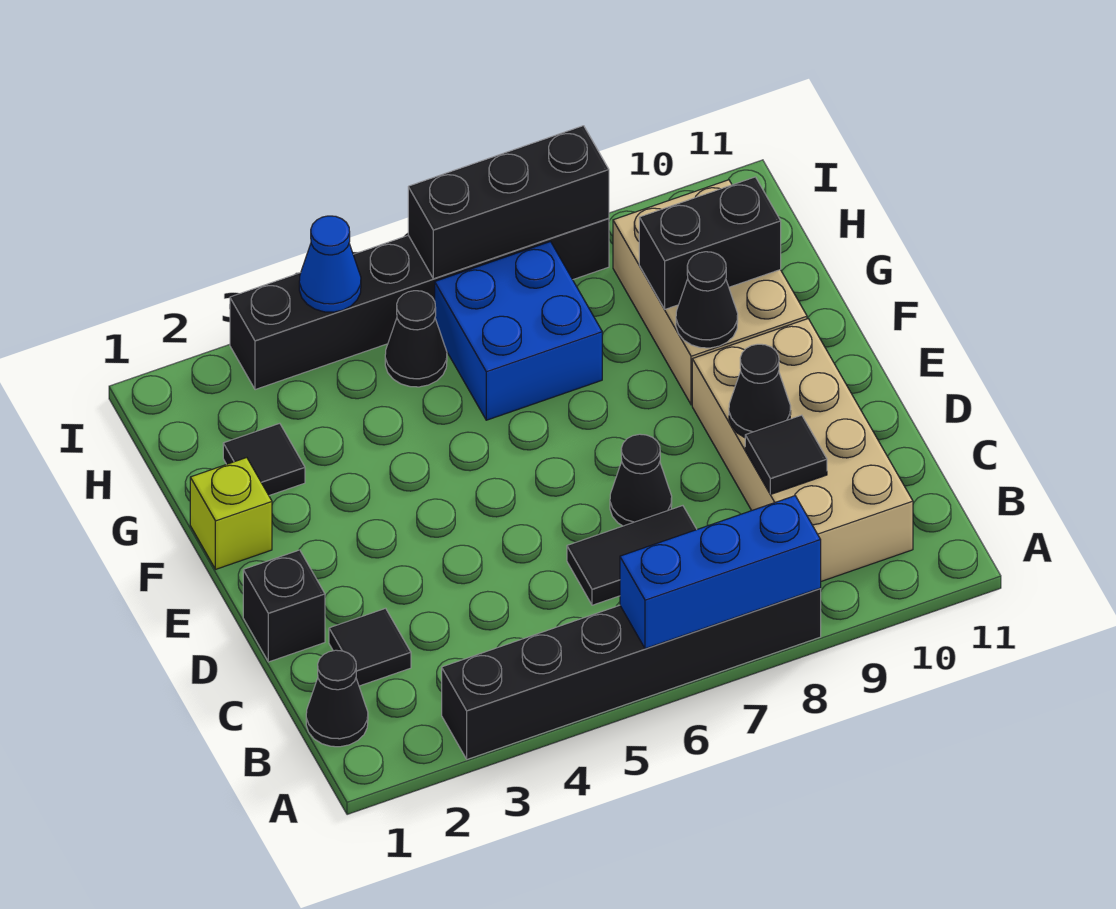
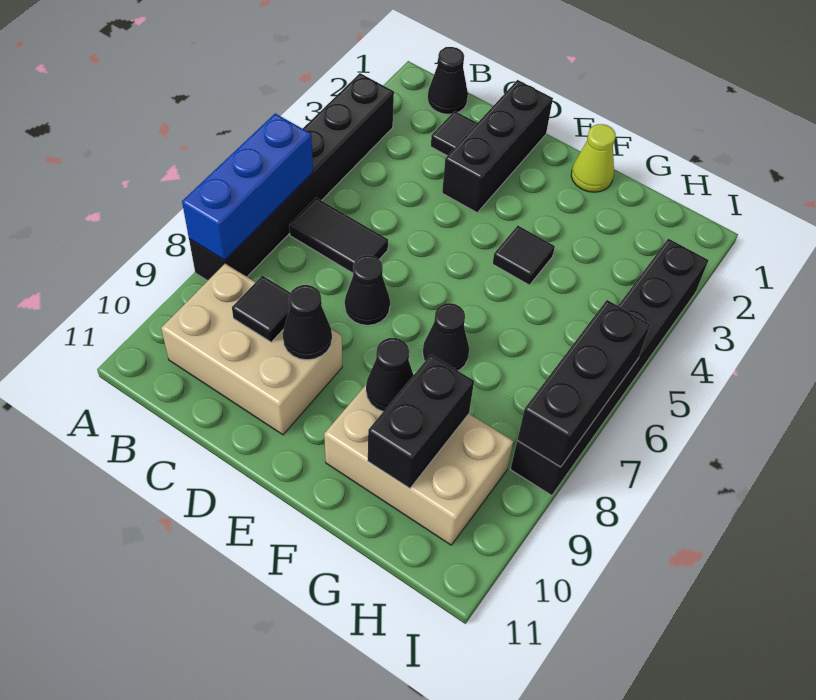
tan 2x4 brick [692,319,913,581] -> tan 2x3 brick [161,264,342,435]
black 1x2 tile [567,506,697,605] -> black 1x2 tile turned to [289,198,388,273]
black 1x1 brick [243,550,325,662] -> black 1x3 brick [442,80,553,212]
lime 1x1 brick [190,458,272,569] -> lime 1x1 cone [571,124,616,192]
black 1x1 tile [223,423,305,496] -> black 1x1 tile moved to [493,226,555,285]
blue 2x2 brick [435,242,602,420] -> none
black 1x1 cone [385,291,447,387] -> black 1x1 cone moved to [423,303,469,371]
blue 1x1 cone [299,216,361,312] -> none

